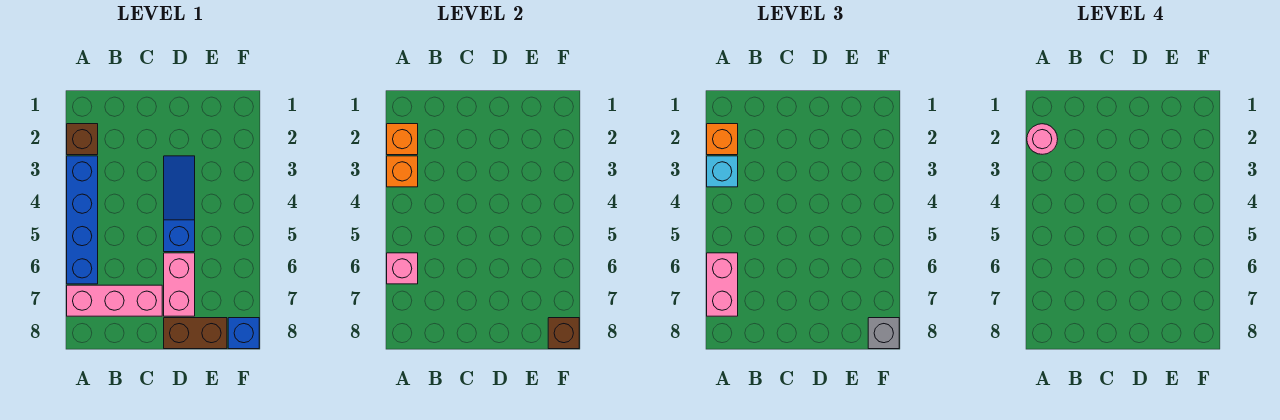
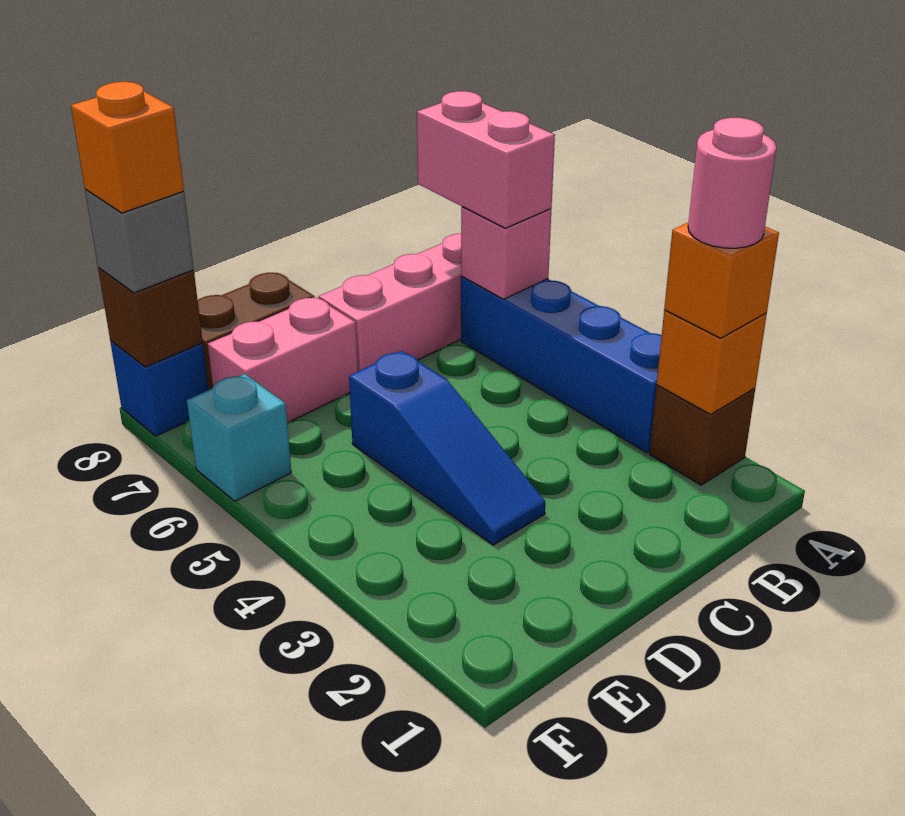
orange 1x1 brick [387,156,418,187] -> orange 1x1 brick moved to [71,82,184,213]
cyan 1x1 brick [707,156,738,187] -> cyan 1x1 brick moved to [187,374,291,501]
pink 1x2 brick [164,253,195,316] -> pink 1x2 brick turned to [208,297,358,423]

